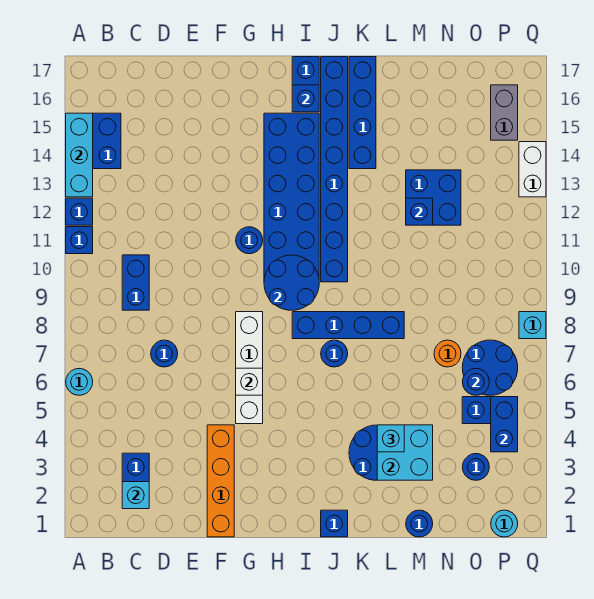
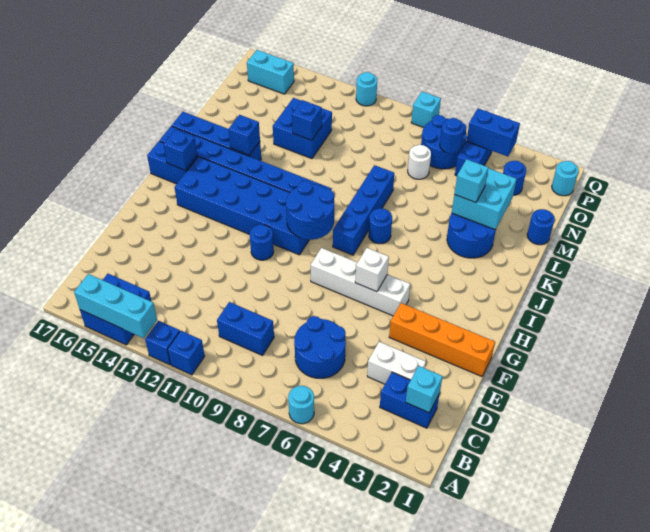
blue 1x1 round brick [151,340,178,367] -> blue 2x2 round brick [294,316,346,378]
blue 1x1 brick [321,510,348,537] -> blue 1x1 brick moved to [228,115,260,155]
orange 1x1 round brick [434,340,461,367] -> white 1x1 round brick [408,145,431,179]
grey 1x2 brick [491,85,518,140] -> cyan 1x2 brick [247,50,294,94]
none -> cyan 1x1 round brick [356,72,377,106]
white 1x2 brick [519,142,546,197] -> white 1x2 brick moved to [367,342,426,384]

